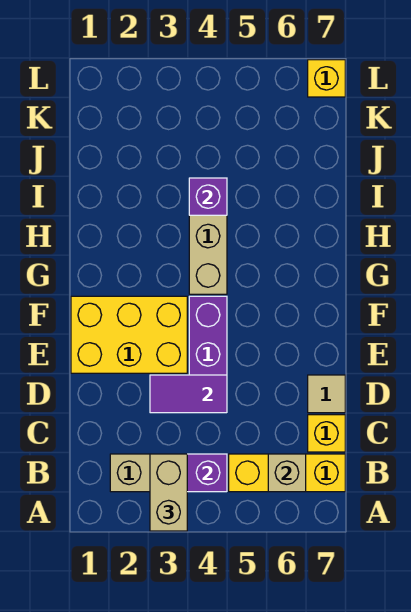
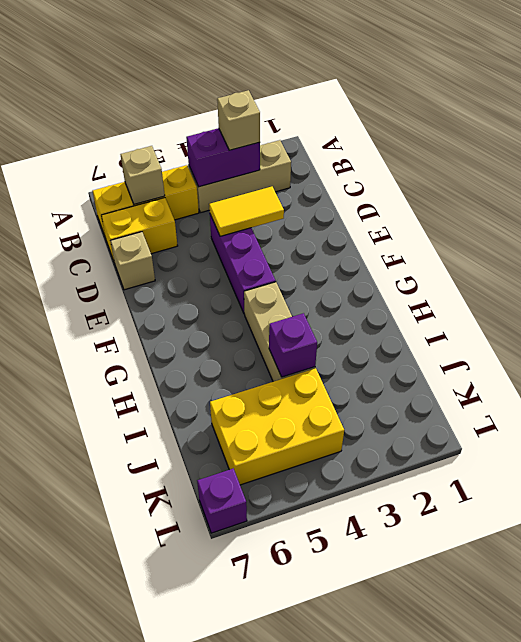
tan 1x2 brick [150,454,187,531] -> tan 1x1 brick [217,90,260,150]
yellow 1x1 brick [308,415,345,452] -> yellow 1x2 brick [101,198,178,263]
purple 1x2 tile [150,375,227,413] -> yellow 1x2 tile [209,187,284,236]
tan 1x1 tile [308,375,345,413] -> tan 1x1 brick [110,232,155,290]
yellow 2x3 brick [71,296,187,373] -> yellow 2x3 brick moved to [210,368,344,485]
yellow 1x1 brick [308,60,345,97] -> purple 1x1 brick [197,469,247,533]

